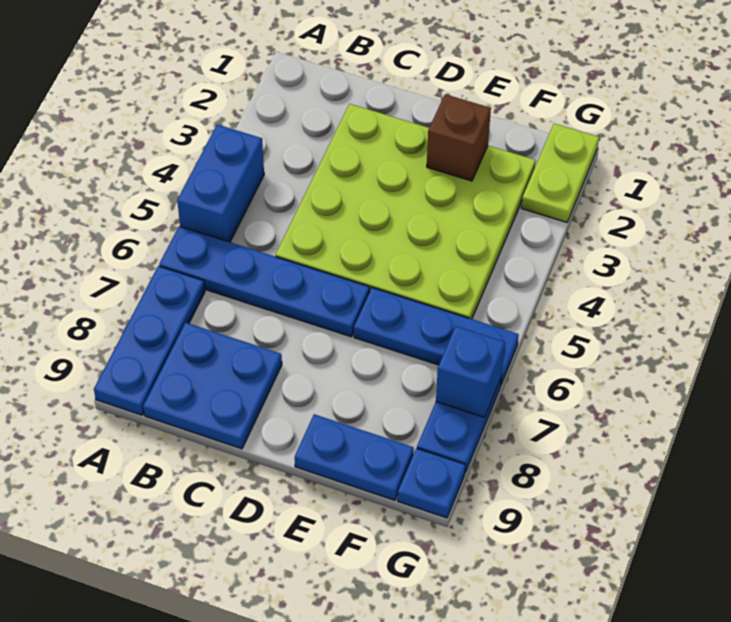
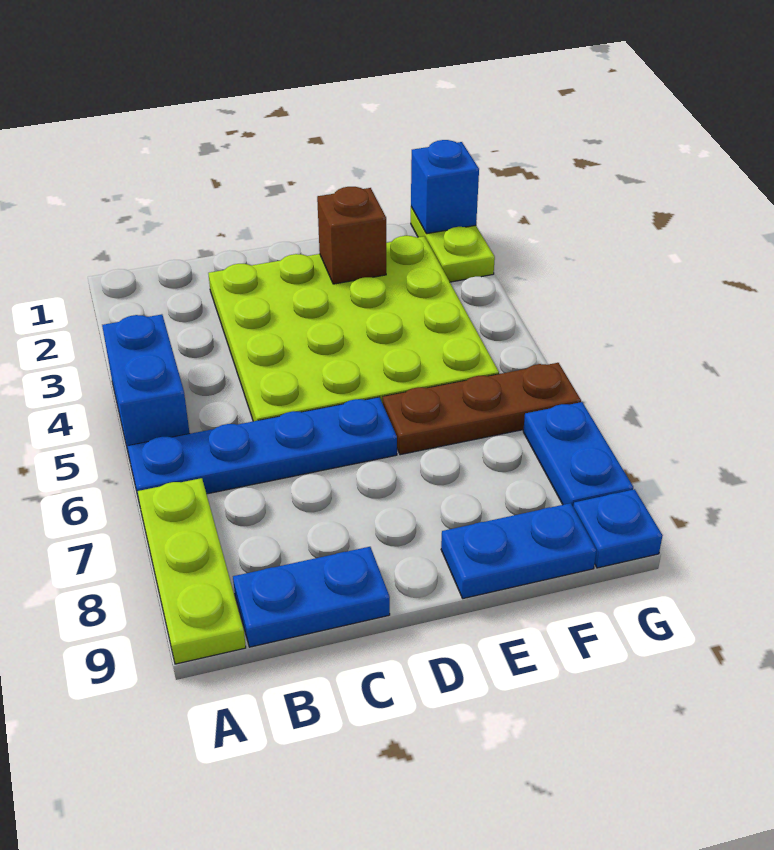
blue 1x3 plate [94,266,205,415] -> lime 1x3 plate [137,478,246,664]
blue 2x2 plate [143,323,282,449] -> blue 1x2 plate [233,547,390,647]
blue 1x3 plate [354,288,519,384] -> brown 1x3 plate [383,363,581,455]
blue 1x1 brick [436,326,505,417] -> blue 1x1 brick moved to [411,140,479,234]

